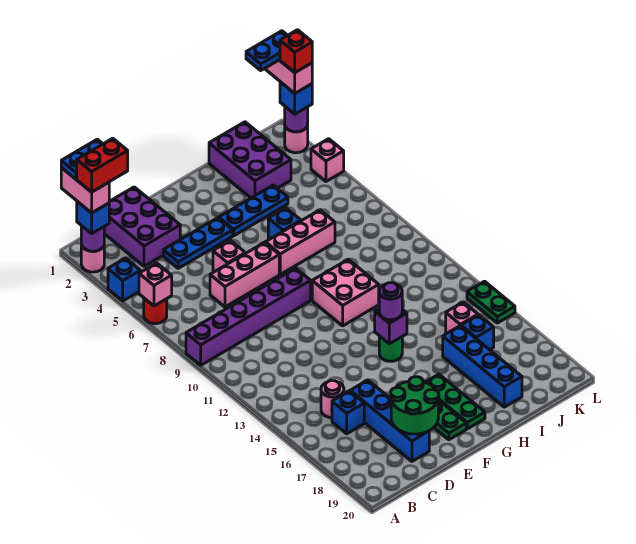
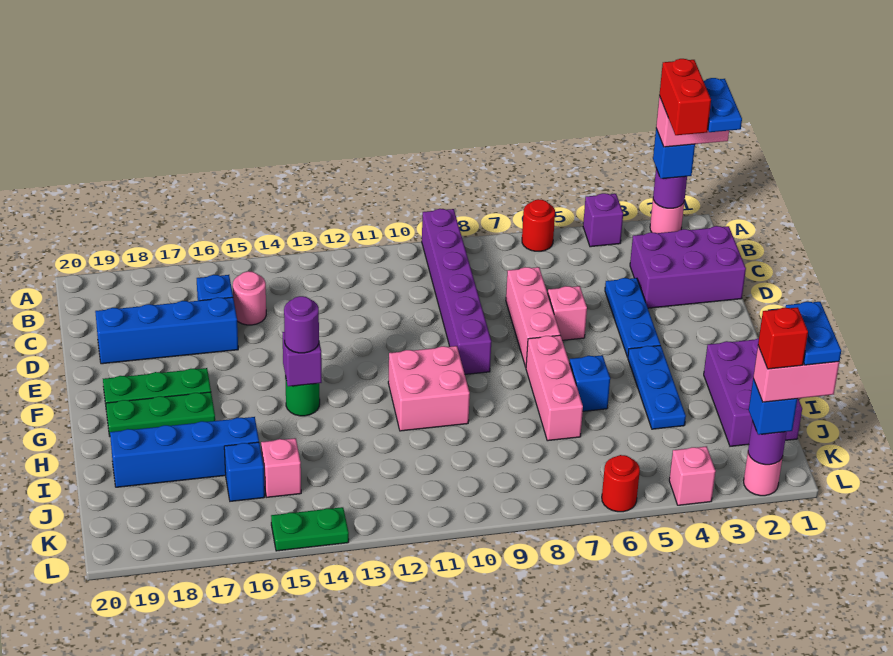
blue 1x1 brick [108,258,140,301] -> purple 1x1 brick [583,193,623,247]
pink 1x1 brick [139,263,172,306] -> none
green 2x2 round brick [391,377,439,434] -> none
purple 2x3 brick [209,122,291,198] -> purple 2x3 brick turned to [704,338,802,446]
none -> red 1x1 round brick [602,455,640,512]

